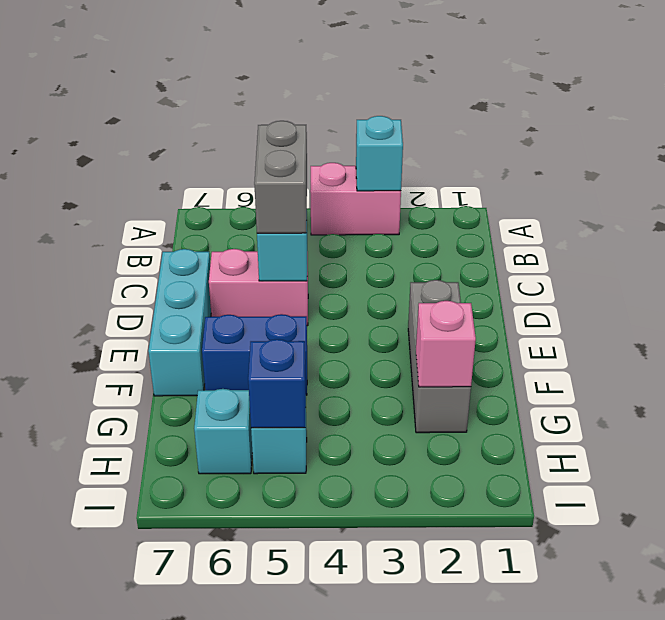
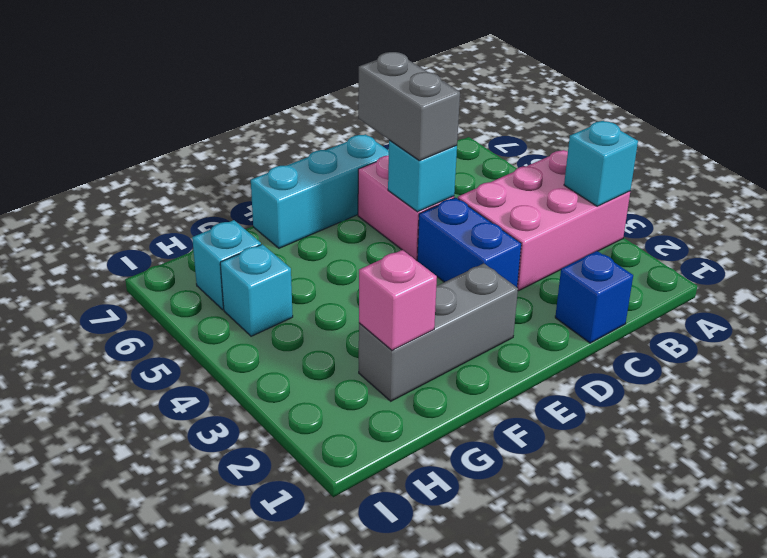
pink 1x2 brick [310,163,401,235] -> pink 2x3 brick [458,150,630,291]
grey 1x2 brick [254,121,307,233] -> grey 1x2 brick turned to [358,52,460,161]
blue 1x2 brick [202,314,307,395] -> blue 1x2 brick moved to [417,198,521,287]
blue 1x1 brick [248,339,306,428] -> blue 1x1 brick moved to [555,251,633,343]

